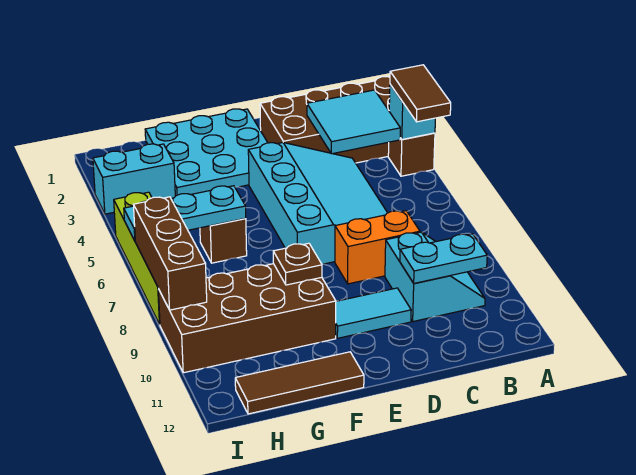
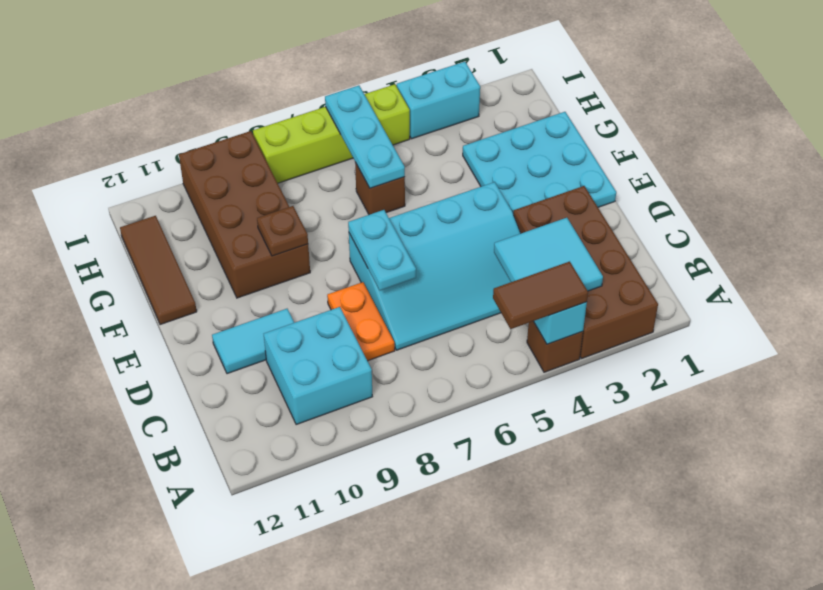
cyan 2x2 slope [385,232,485,322] -> cyan 2x2 brick [264,307,372,425]
cyan 1x2 plate [400,234,487,283] -> cyan 1x2 plate moved to [348,210,416,290]
orange 1x2 brick [335,211,420,284] -> orange 1x2 plate [327,282,395,361]
cyan 1x2 tile [336,288,411,338] -> cyan 1x2 tile turned to [212,309,294,374]
cyan 1x2 brick [93,144,175,214] -> cyan 1x2 brick turned to [397,62,480,139]
brown 1x3 brick [134,197,207,310] -> none

